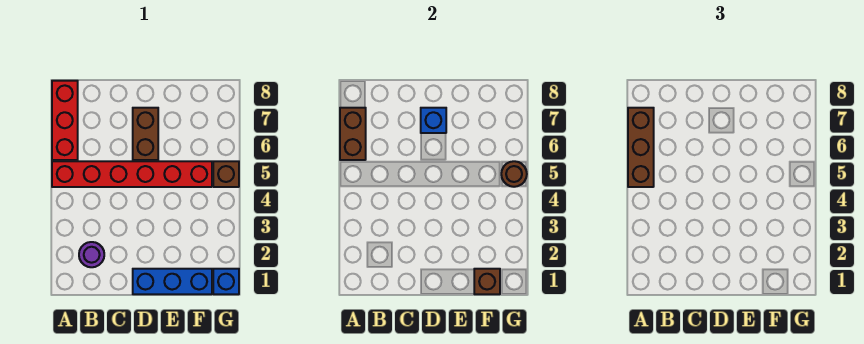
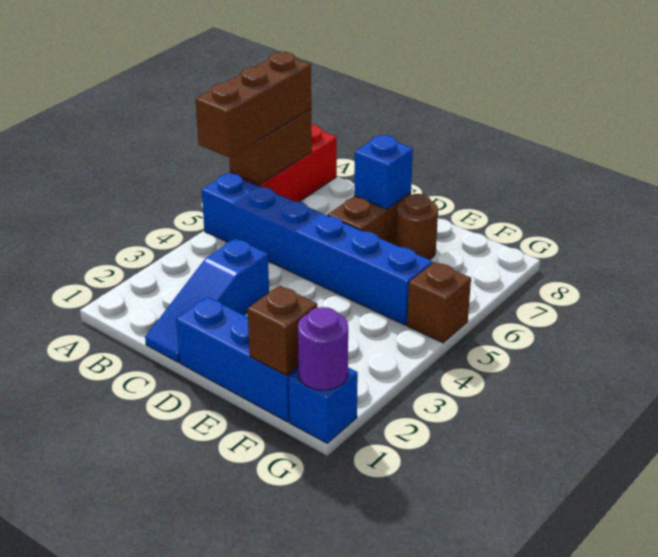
red 1x6 brick [52,161,212,187] -> blue 1x6 brick [202,173,433,325]
purple 1x1 round brick [79,242,104,267] -> purple 1x1 round brick moved to [298,307,348,390]
none -> blue 1x3 slope [145,239,269,362]
brown 1x1 round brick [501,161,527,187] -> brown 1x1 round brick moved to [396,194,438,260]

